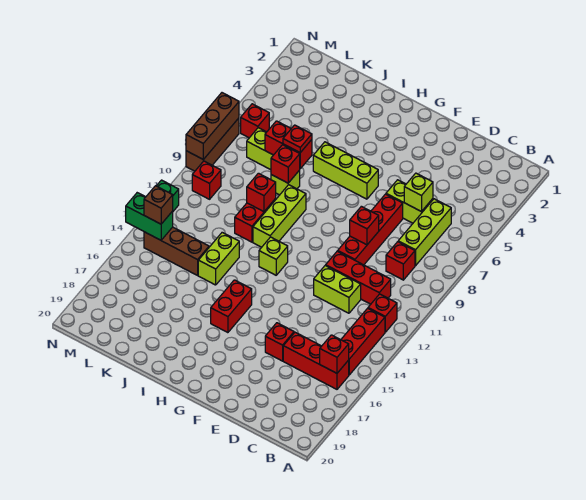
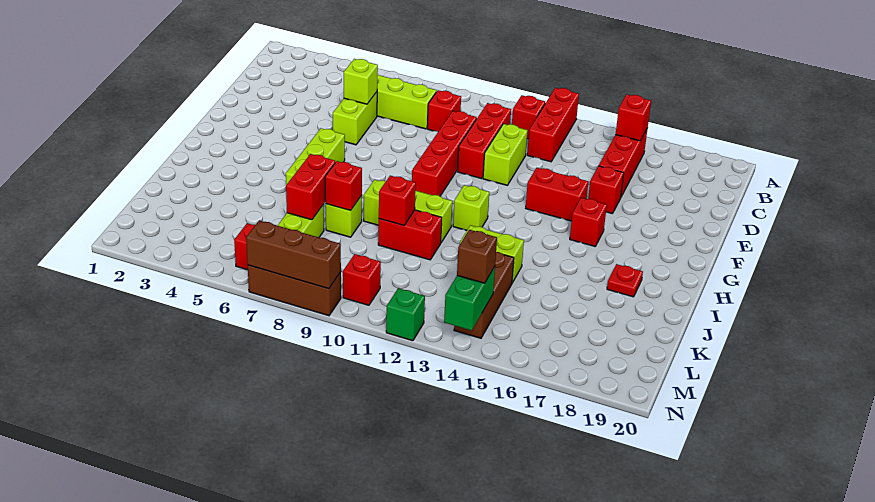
red 1x3 brick [341,308,385,375] -> red 1x3 brick turned to [527,88,579,162]
red 1x4 brick [338,194,403,265] -> red 1x4 brick turned to [412,111,477,196]
red 1x1 brick [350,206,379,245] -> red 1x1 brick moved to [570,198,607,246]
red 1x2 brick [211,280,252,333] -> red 1x2 brick moved to [526,168,588,221]
red 1x1 plate [283,125,312,153] -> red 1x1 plate moved to [607,264,643,297]

